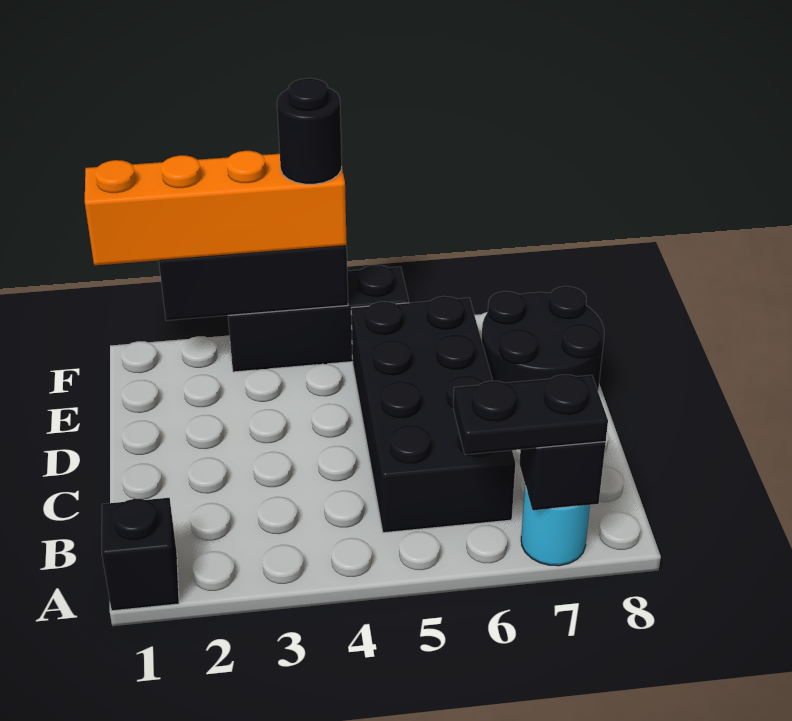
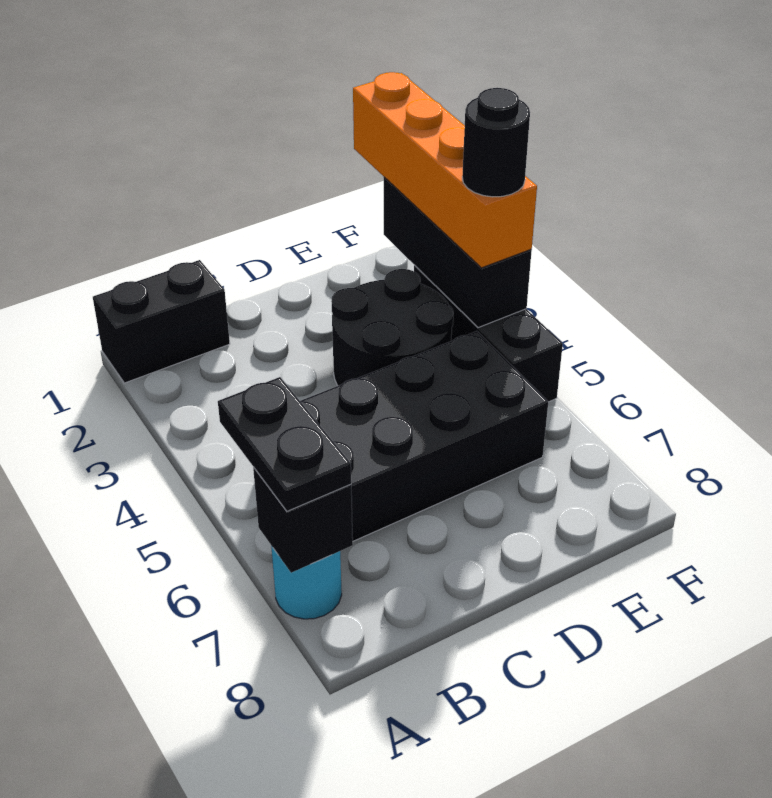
black 1x1 brick [102,498,179,611] -> black 1x2 brick [93,260,230,383]
black 2x2 round brick [481,286,604,390] -> black 2x2 round brick moved to [331,269,453,386]

